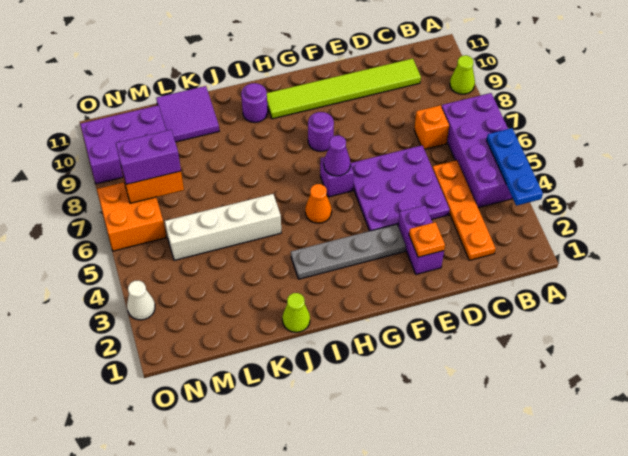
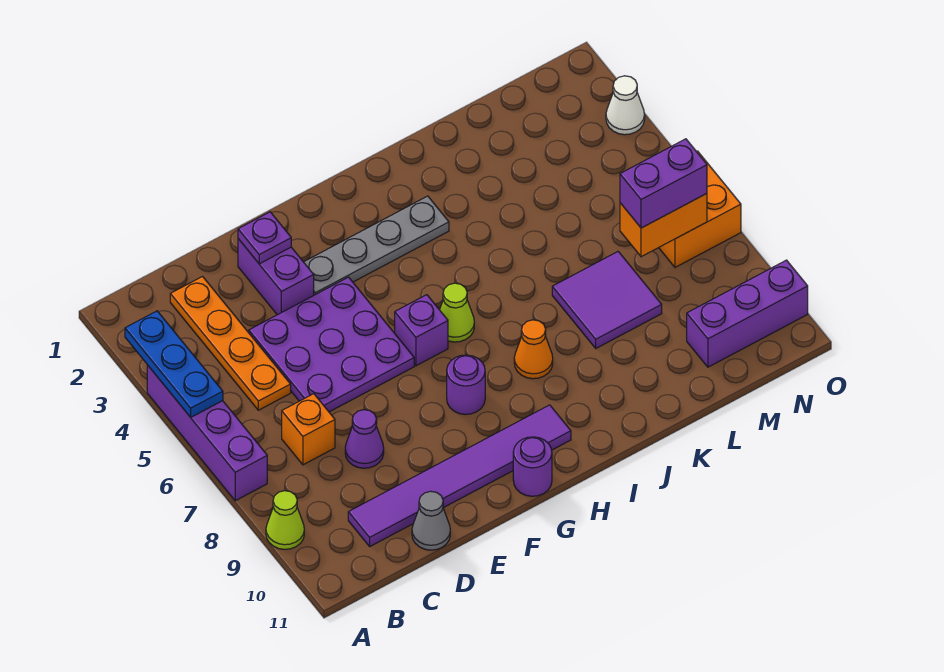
purple 2x4 brick [442,93,513,208] -> purple 1x4 brick [147,365,267,501]
lime 1x6 tile [267,59,421,119] -> purple 1x6 tile [348,405,571,546]
none -> grey 1x1 cone [412,491,450,550]
orange 1x1 plate [409,222,445,257] -> purple 1x1 plate [238,212,291,264]
purple 1x1 cone [324,135,350,176] -> purple 1x1 cone moved to [345,410,384,468]
orange 1x1 cone [305,184,332,223] -> orange 1x1 cone moved to [514,320,553,379]
purple 1x1 round brick [241,83,268,123] -> purple 1x1 round brick moved to [513,437,552,496]
lime 1x1 cone [282,293,310,332] -> lime 1x1 cone moved to [440,283,474,342]
white 1x4 brick [165,194,281,260] -> none
purple 2x2 tile [156,86,219,142] -> purple 2x2 tile moved to [552,252,662,348]
purple 2x3 brick [80,105,166,184] -> purple 1x3 brick [687,260,808,367]

